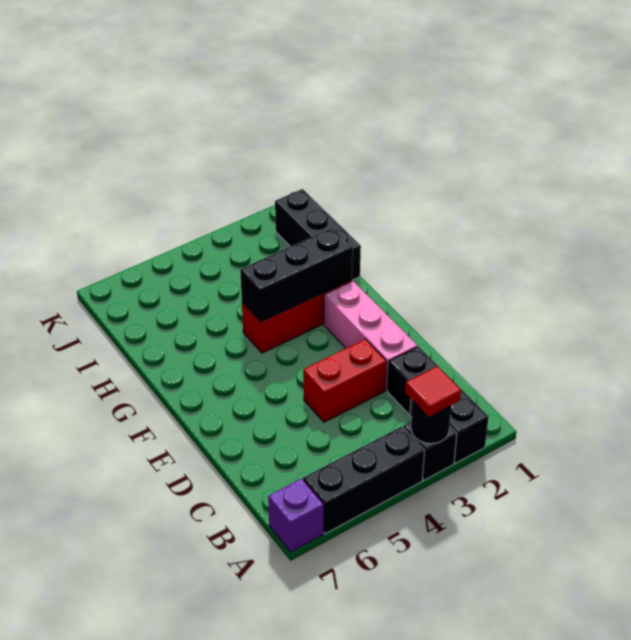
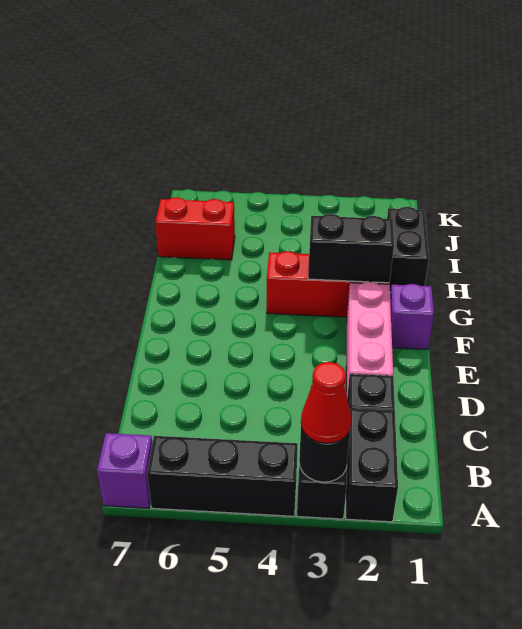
red 1x1 tile [405,366,461,417] -> red 1x1 cone [301,362,351,443]
red 1x2 brick [303,339,386,422] -> red 1x2 brick moved to [155,197,235,260]
none -> purple 1x1 brick [390,284,434,349]
black 1x3 brick [240,228,353,322] -> black 1x2 brick [308,214,394,283]
black 1x3 brick [275,189,361,280] -> black 1x2 brick [387,207,429,292]

